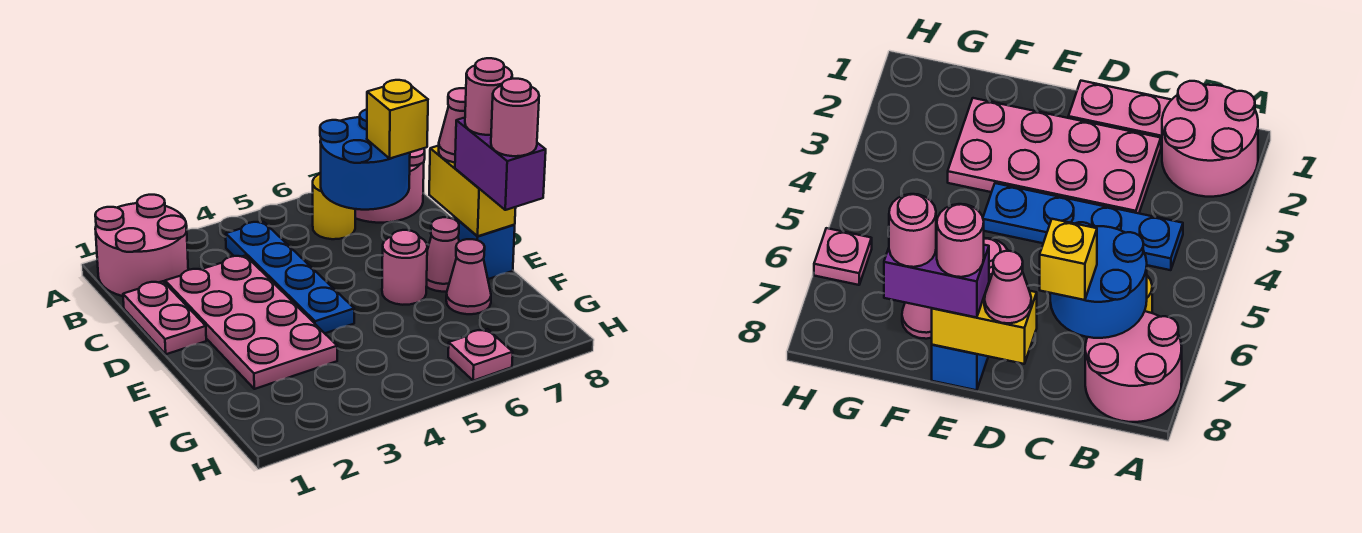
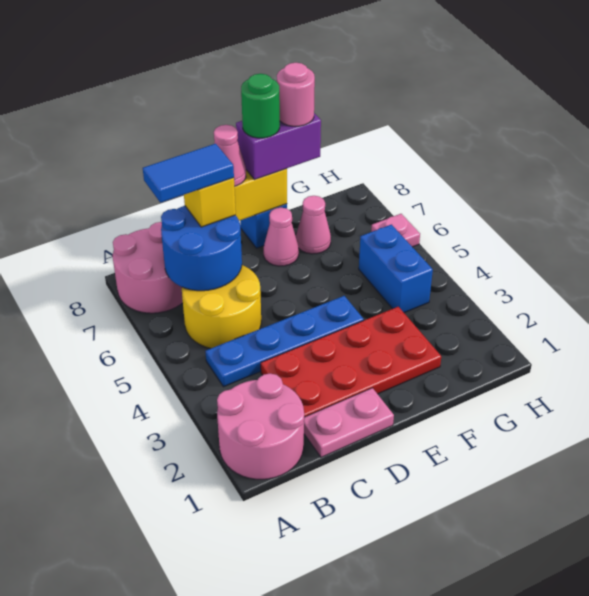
yellow 1x1 round brick [313,174,355,239] -> yellow 2x2 round brick [182,265,261,349]
none -> blue 1x2 tile [143,144,234,203]
pink 2x4 plate [165,255,337,389] -> red 2x4 plate [261,307,441,417]
pink 1x1 round brick [382,230,427,305] -> none
pink 1x1 round brick [465,58,512,135] -> green 1x1 round brick [241,74,280,138]
none -> blue 1x2 brick [359,225,433,313]

